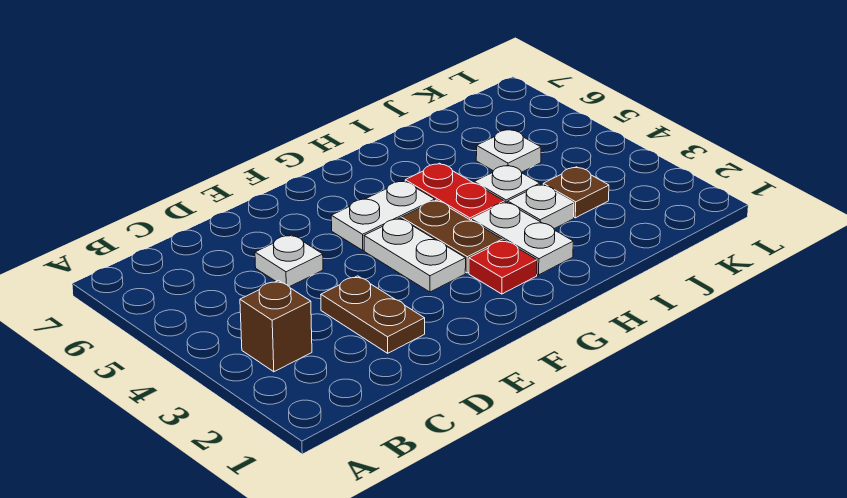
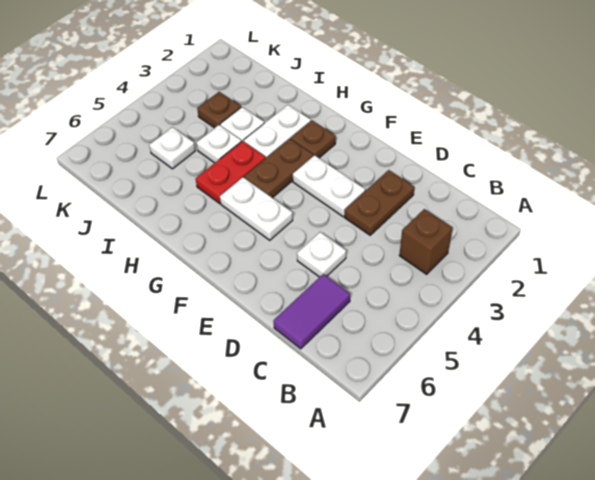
none -> purple 1x2 tile [273,274,350,349]
white 1x2 plate [364,218,466,292] -> white 1x2 plate turned to [293,155,365,217]
red 1x1 plate [469,240,537,294] -> brown 1x1 plate [291,120,336,158]

